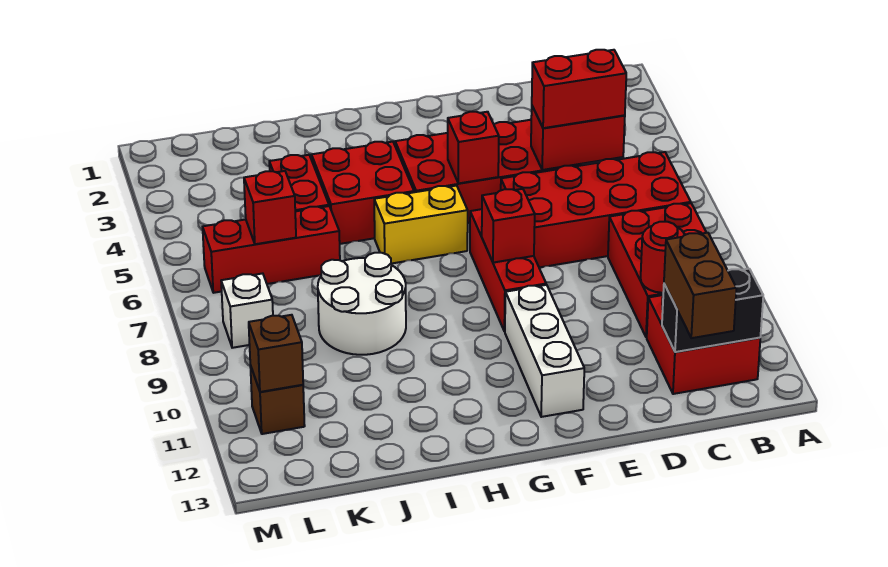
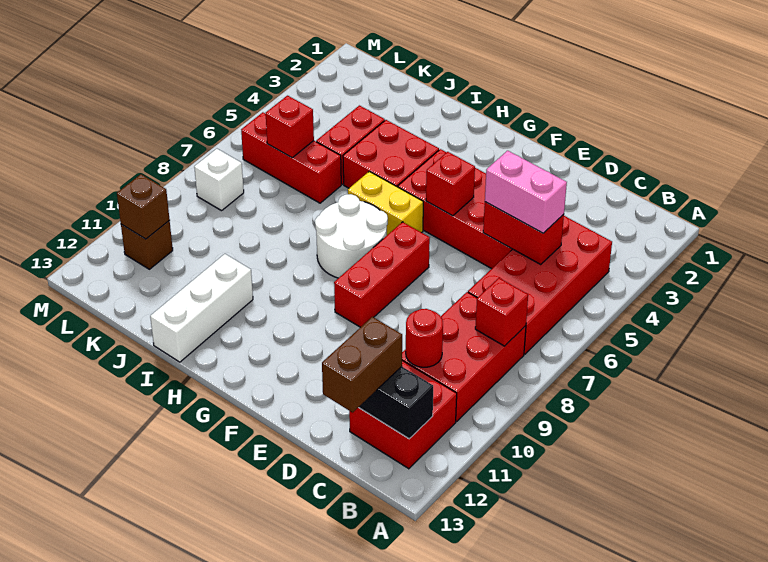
red 2x4 brick [501,152,691,267] -> red 2x4 brick turned to [468,216,612,354]
red 1x2 brick [532,50,626,128] -> pink 1x2 brick [485,151,567,233]
red 1x1 brick [482,189,535,263] -> red 1x1 brick moved to [475,278,528,346]
white 1x3 brick [505,285,584,417] -> white 1x3 brick moved to [150,254,253,362]
white 2x2 round brick [318,253,406,355] -> white 2x2 round brick moved to [315,194,388,278]

